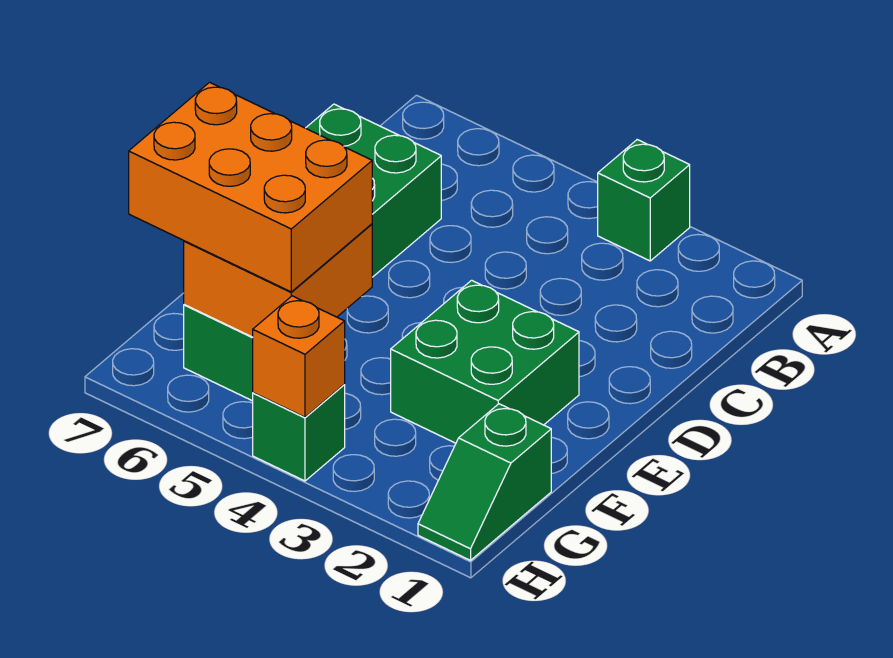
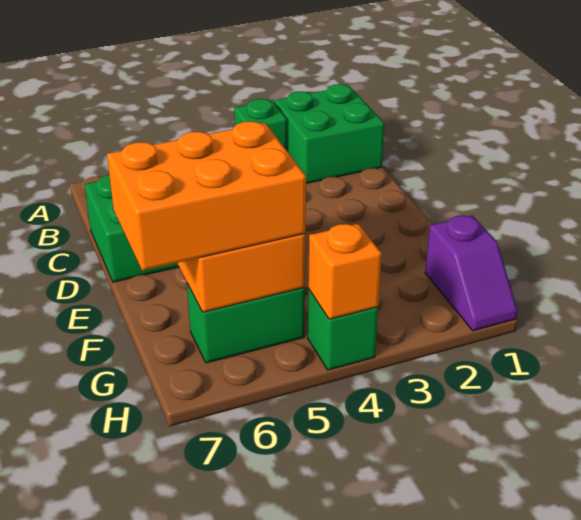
green 2x2 brick [391,280,579,443] -> green 2x2 brick moved to [274,84,384,183]
green 1x2 slope [418,404,551,560] -> purple 1x2 slope [425,216,517,331]

